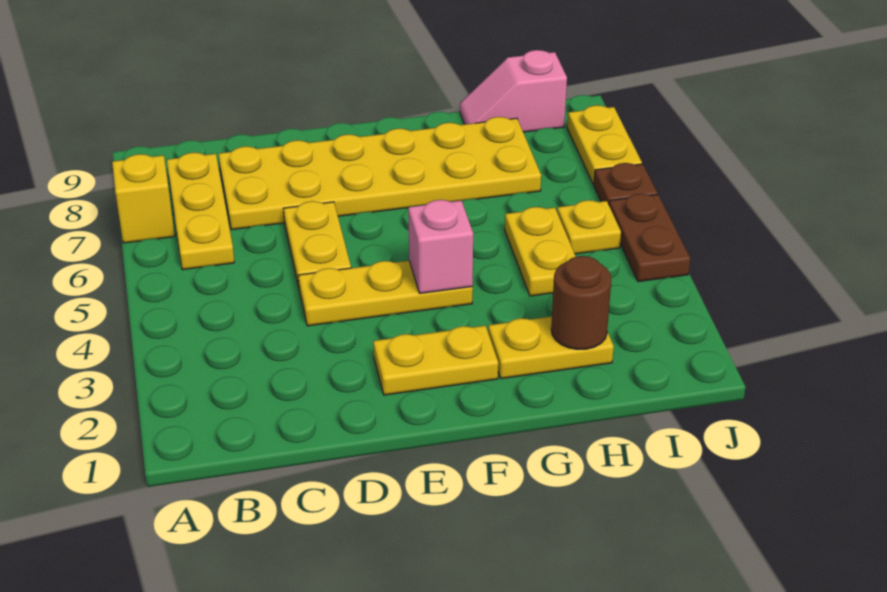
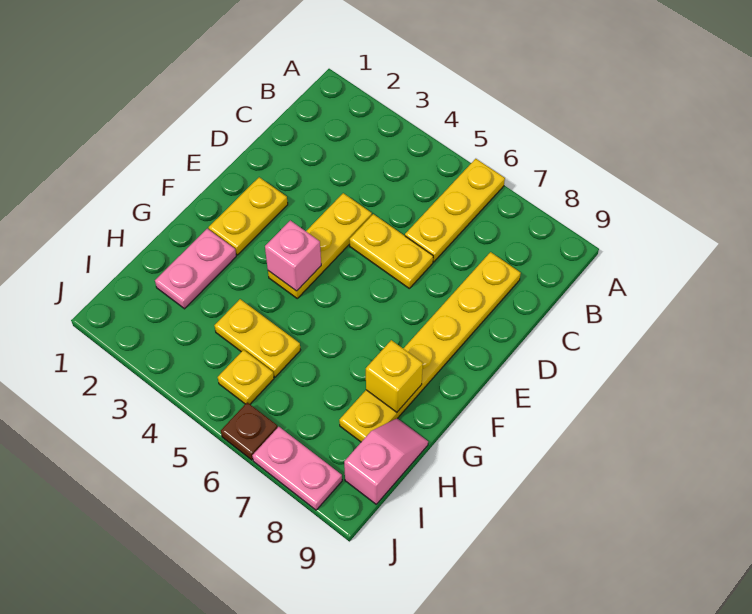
yellow 1x1 brick [112,154,175,243] -> yellow 1x1 brick moved to [366,340,423,412]
yellow 1x3 plate [167,153,234,270] -> yellow 1x3 plate turned to [405,159,505,262]
yellow 2x6 plate [219,117,541,230] -> yellow 1x6 plate [339,252,521,442]
yellow 1x2 plate [488,316,614,379] -> pink 1x2 plate [155,229,236,309]
brown 1x1 round brick [551,256,611,349] -> none
brown 1x2 plate [609,194,690,282] -> none
yellow 1x2 plate [567,105,642,185] -> pink 1x2 plate [252,427,342,510]

